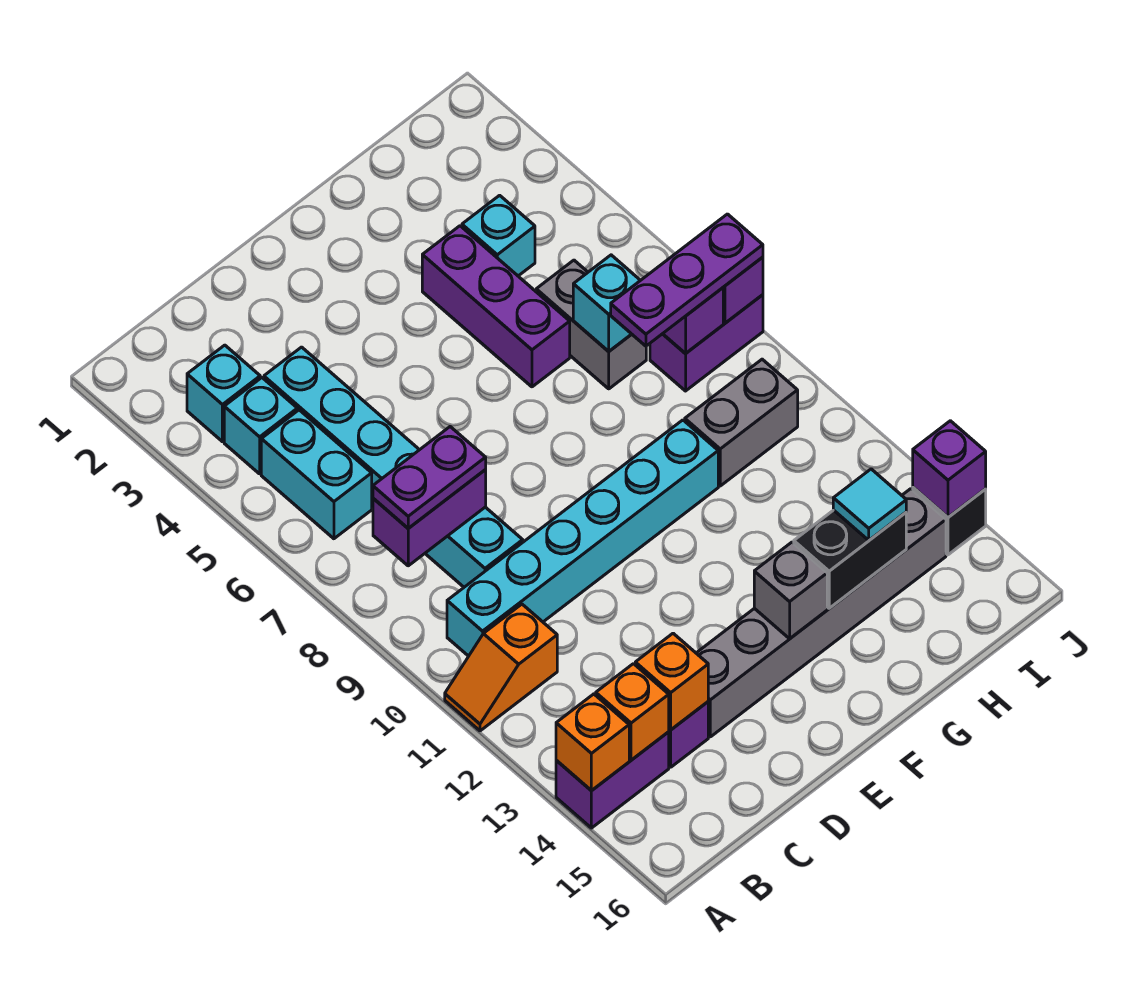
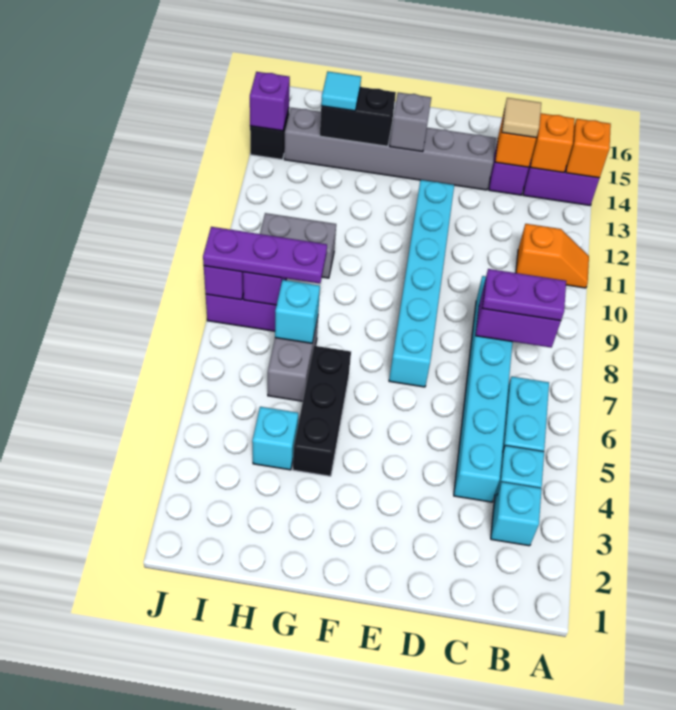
cyan 1x6 brick [447,420,718,656] -> cyan 1x6 brick turned to [389,180,454,387]
none -> tan 1x1 tile [502,98,541,138]
purple 1x3 brick [422,226,570,387] -> black 1x3 brick [293,346,351,476]

